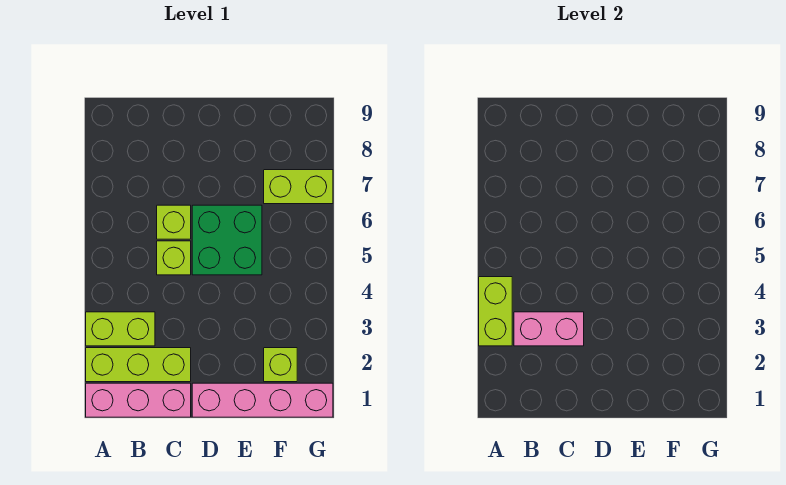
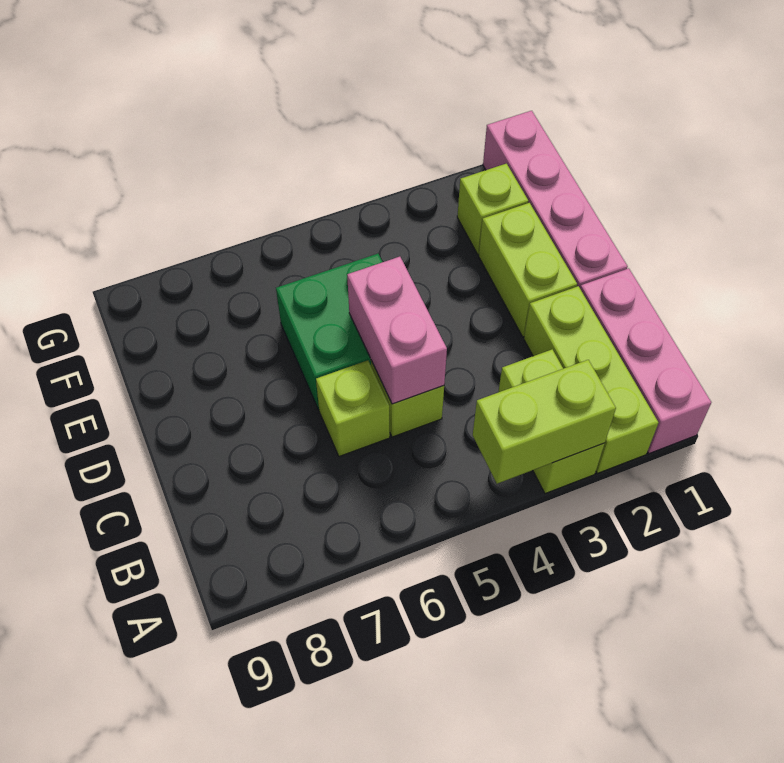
pink 1x2 brick [514,312,584,346] -> pink 1x2 brick moved to [347,257,447,404]
lime 1x2 brick [264,170,333,204] -> lime 1x2 brick moved to [479,203,577,337]

